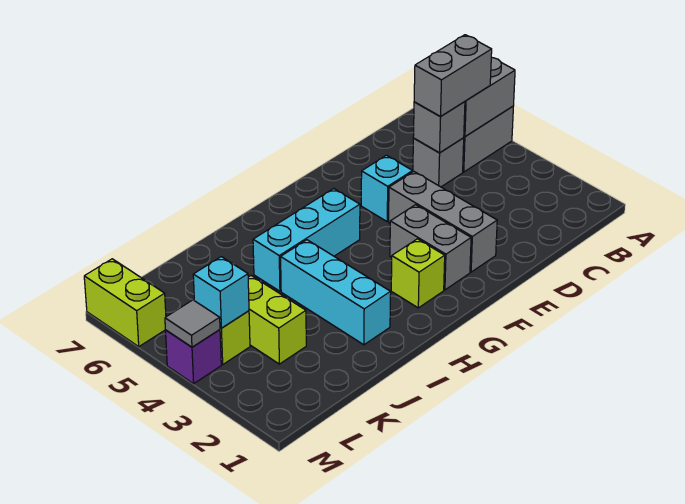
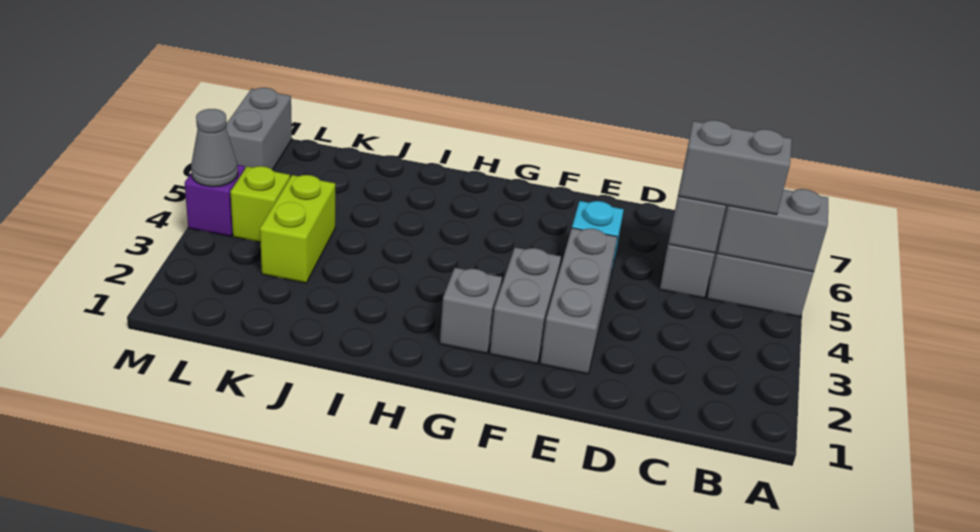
lime 1x1 brick [391,239,445,308] -> grey 1x1 brick [440,268,502,354]
cyan 1x3 brick [253,189,360,291] -> none
cyan 1x3 brick [281,240,391,345] -> none
cyan 1x1 brick [193,257,249,328] -> none
grey 1x1 tile [165,300,220,347] -> grey 1x1 cone [191,109,238,187]
lime 1x2 brick [84,259,166,346] -> grey 1x2 brick [226,88,292,170]

